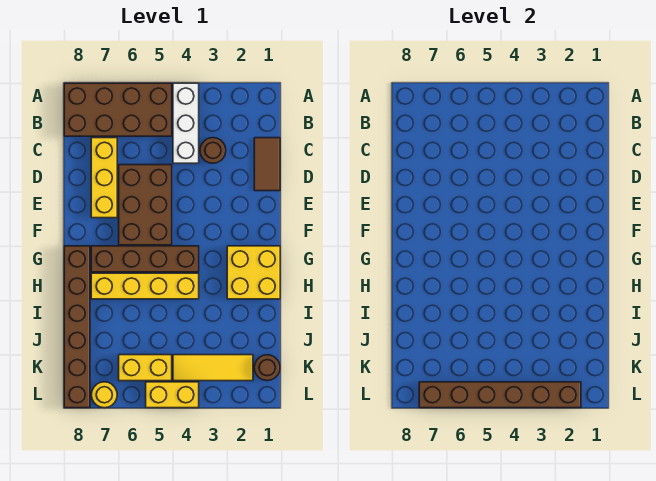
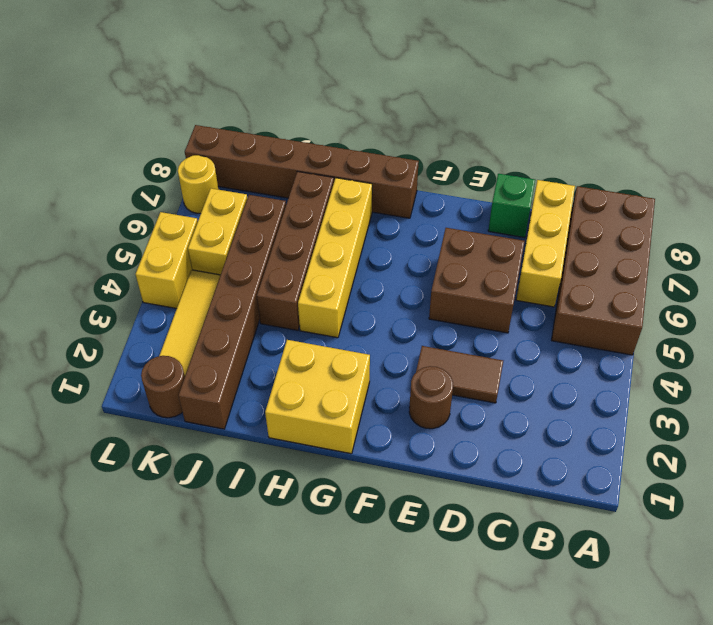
white 1x3 brick [173,83,199,163] -> none
brown 1x2 tile [254,138,280,191] -> brown 1x2 tile moved to [416,346,503,403]
brown 1x1 round brick [200,138,226,163] -> brown 1x1 round brick moved to [409,366,453,429]
yellow 1x3 brick [91,138,117,218] -> yellow 1x3 brick turned to [516,180,575,307]
brown 2x3 brick [119,165,172,245] -> brown 2x2 brick [429,228,525,333]
none -> green 1x1 brick [488,174,535,238]
brown 1x4 brick [91,246,199,272] -> brown 1x4 brick moved to [257,171,334,330]
brown 1x6 brick [419,382,581,408] -> brown 1x6 brick moved to [178,195,286,429]

